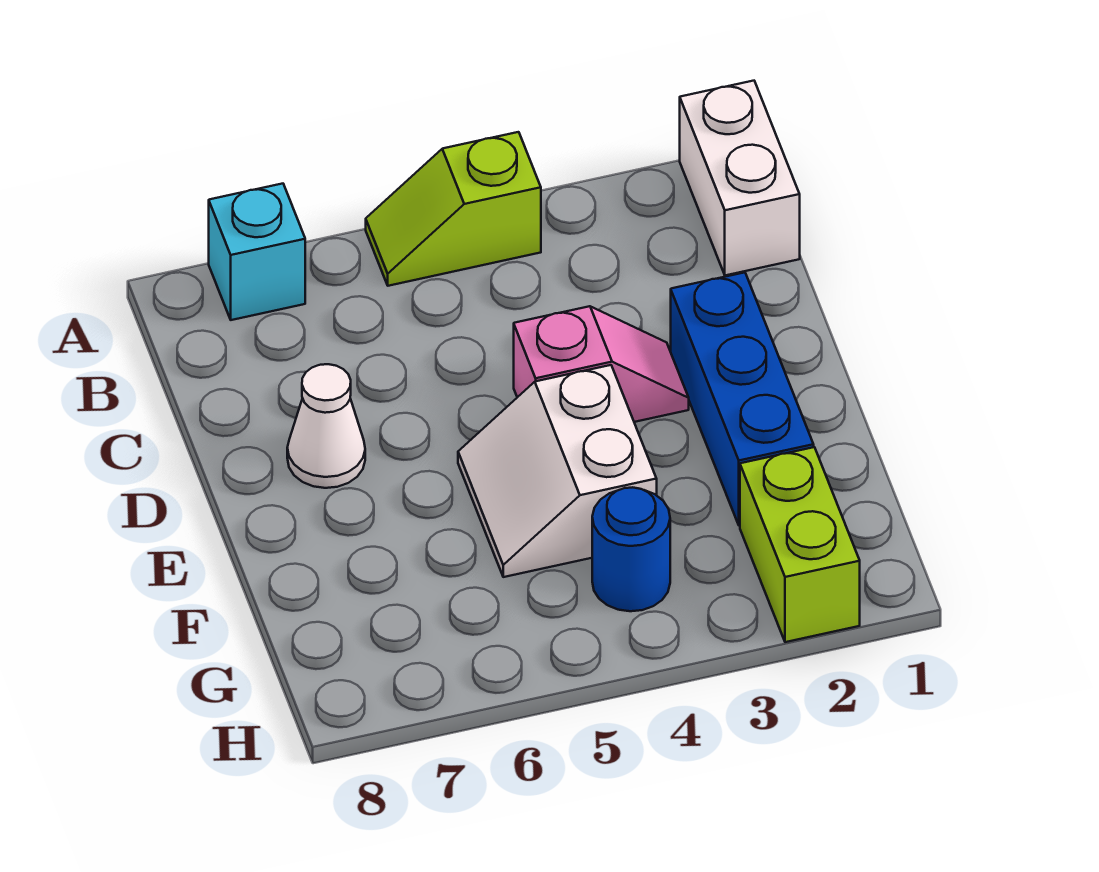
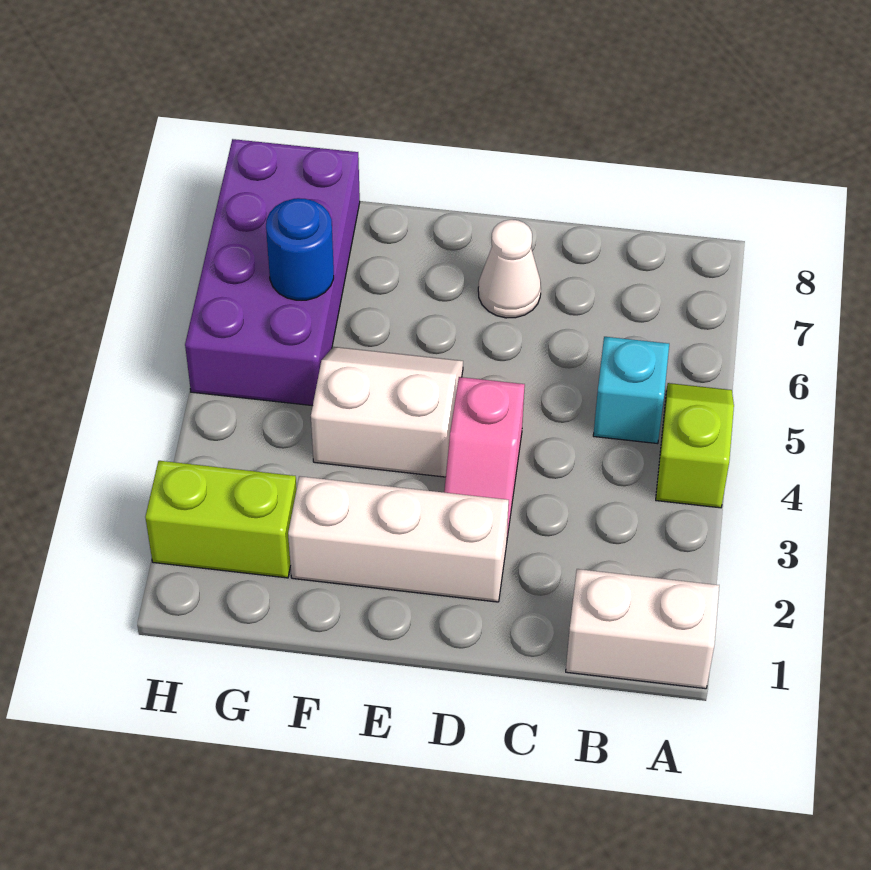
cyan 1x1 brick [209,184,305,320] -> cyan 1x1 brick moved to [593,337,669,444]
blue 1x3 brick [671,272,814,526] -> white 1x3 brick [288,476,509,602]
blue 1x1 round brick [592,487,670,611] -> blue 1x1 round brick moved to [266,198,334,300]
none -> purple 2x4 brick [185,139,360,406]

